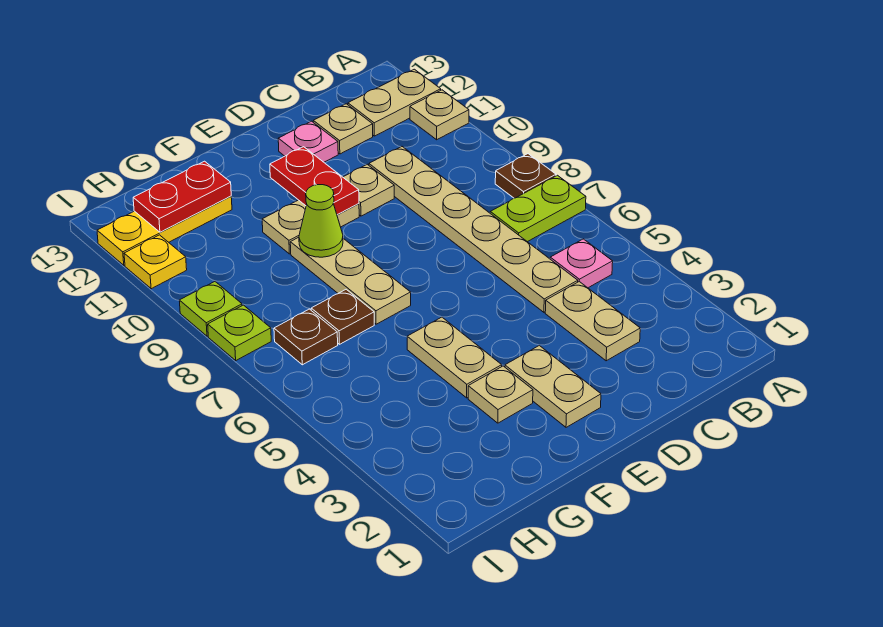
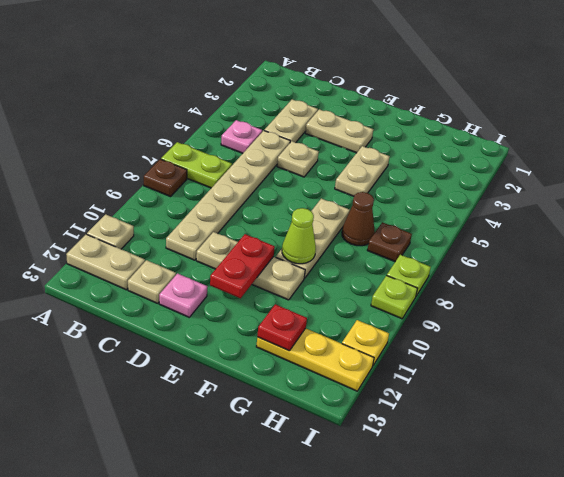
tan 1x2 plate [505,346,601,427] -> tan 1x2 plate turned to [305,109,373,153]
tan 1x1 plate [468,366,533,423] -> tan 1x1 plate moved to [277,141,319,177]
brown 1x1 plate [311,289,374,344] -> brown 1x1 cone [342,192,375,246]
red 1x2 plate [133,161,231,232] -> red 1x1 plate [257,304,307,351]

